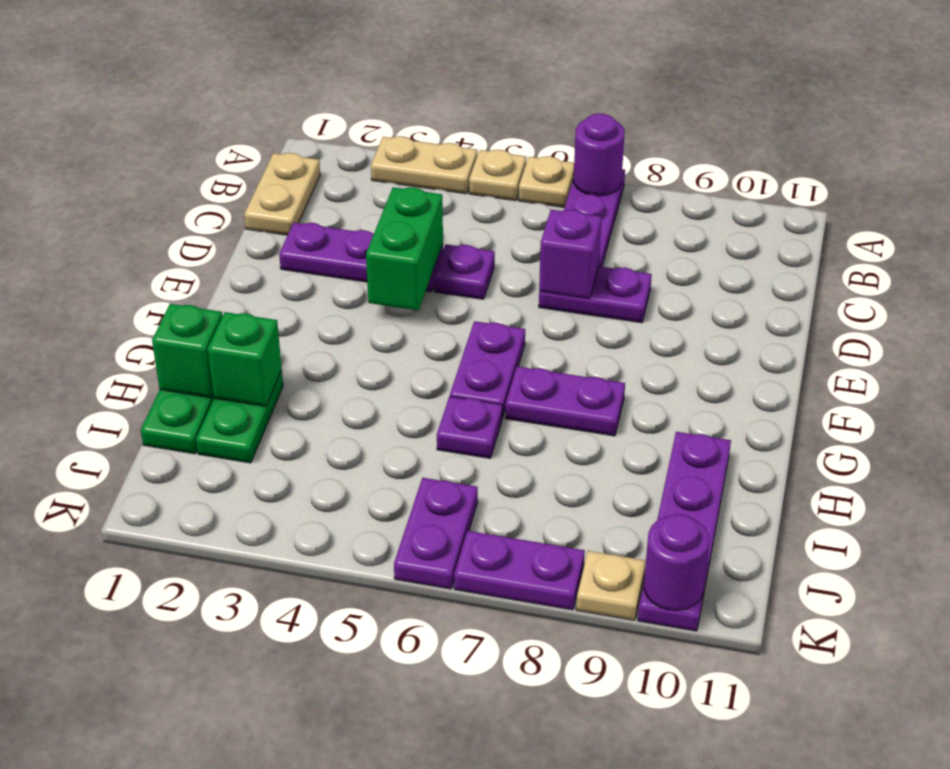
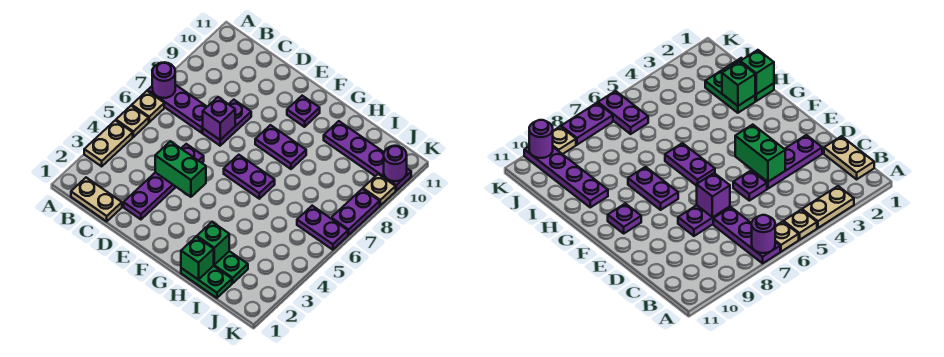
purple 1x2 plate [505,366,625,436] -> purple 1x2 plate turned to [255,125,306,169]
purple 1x1 plate [437,396,502,458] -> purple 1x1 plate moved to [287,96,320,127]

